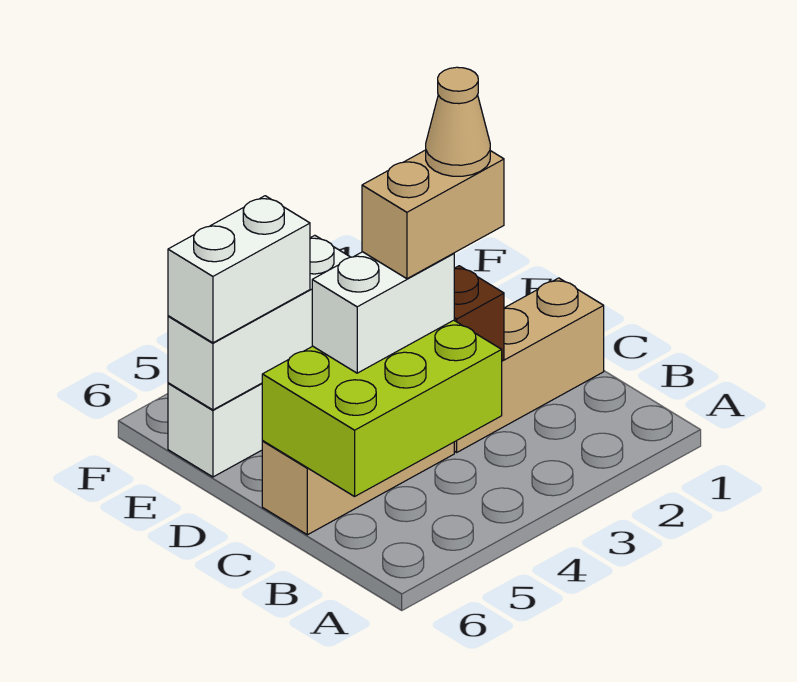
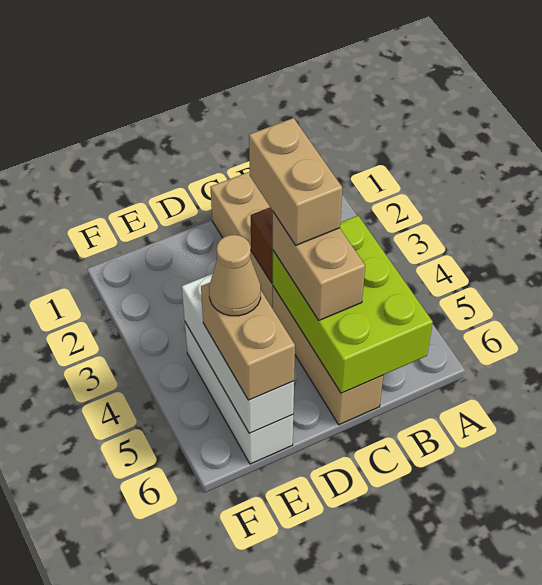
tan 1x1 cone [426,67,490,176] -> tan 1x1 cone moved to [209,235,261,316]
white 1x2 brick [312,252,454,373] -> tan 1x2 brick [273,212,365,320]
white 1x2 brick [168,196,310,343] -> tan 1x2 brick [201,283,295,400]

